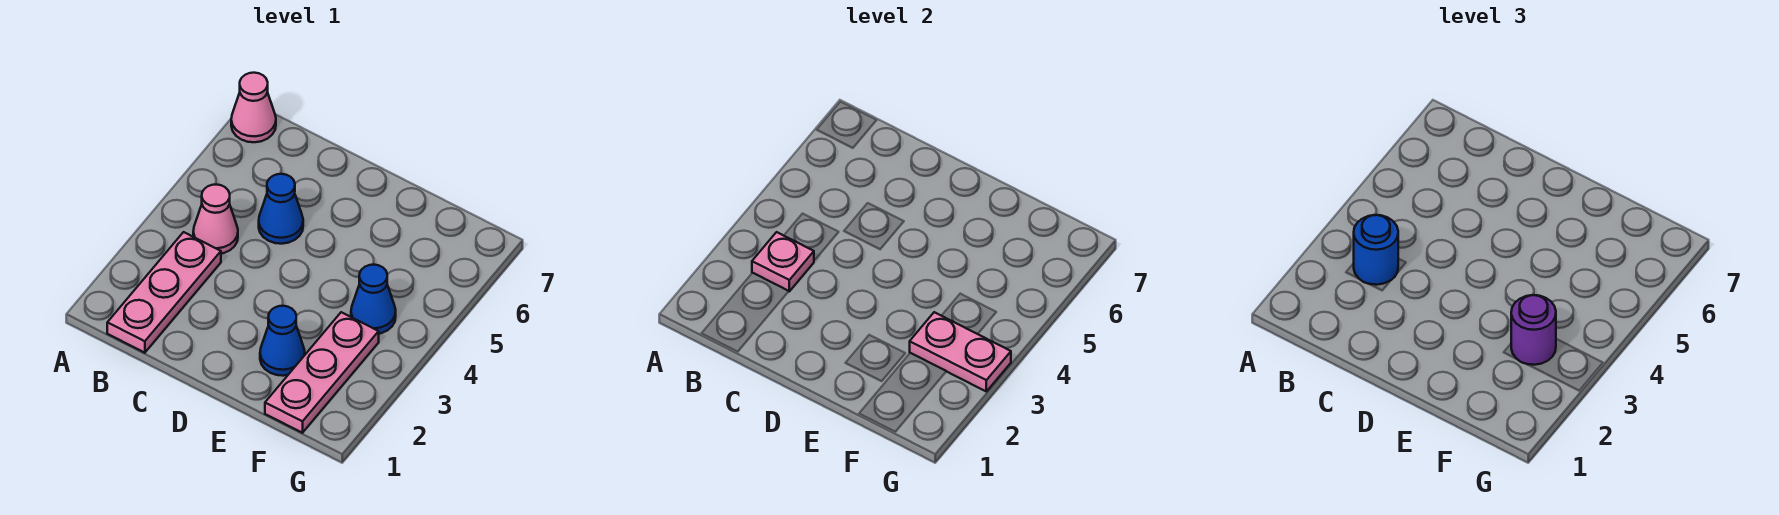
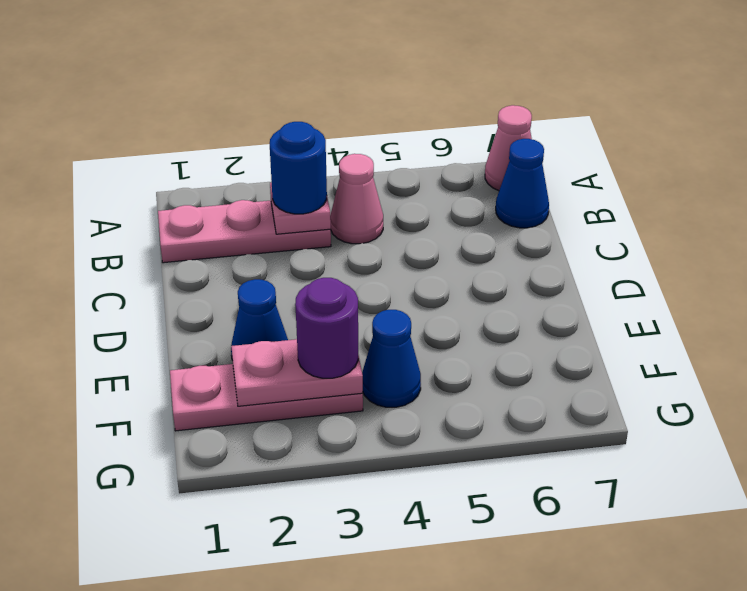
blue 1x1 cone [259,174,303,244] -> blue 1x1 cone moved to [496,139,549,228]
pink 1x2 plate [910,312,1011,391] -> pink 1x2 plate turned to [231,339,363,406]

